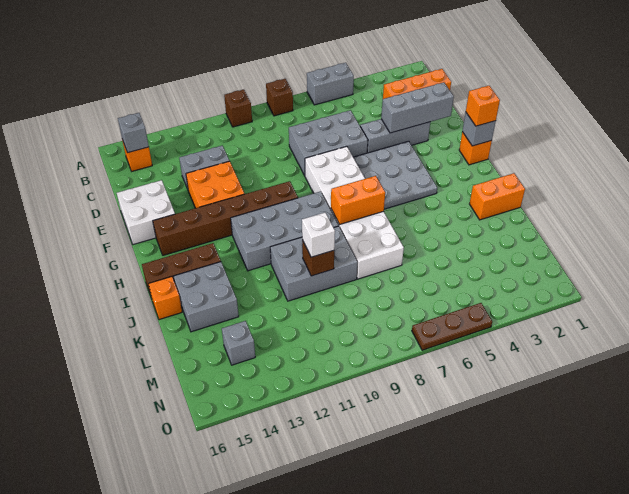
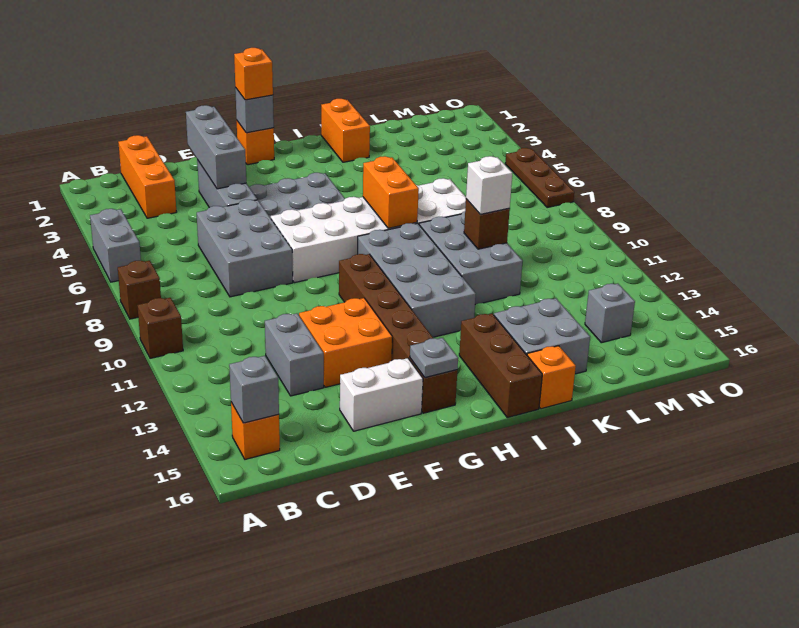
white 2x2 brick [117,180,175,245] -> white 1x2 brick [340,358,423,431]
none -> grey 1x1 plate [410,338,458,377]

